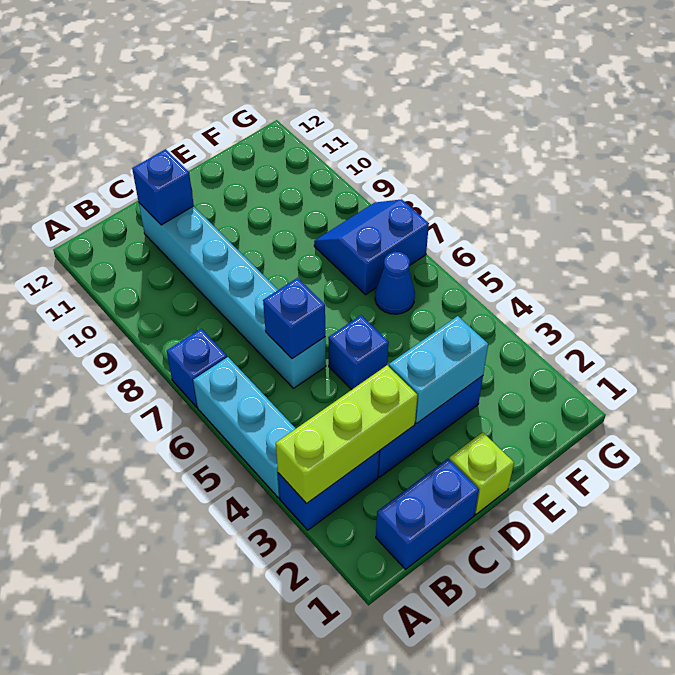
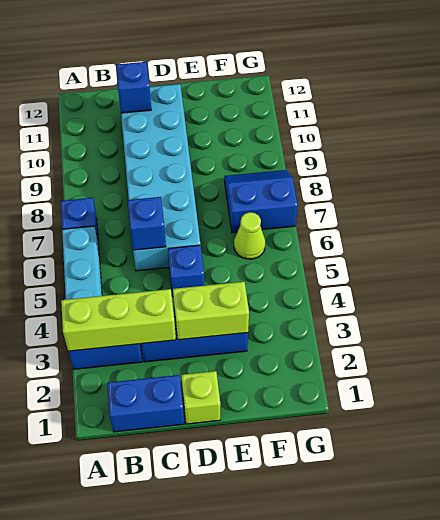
cyan 1x6 brick [139,203,326,388] -> cyan 2x6 brick [121,84,201,271]
cyan 1x2 brick [389,316,488,424] -> lime 1x2 brick [173,282,249,340]
blue 1x1 cone [375,252,415,314] -> lime 1x1 cone [234,212,265,259]

